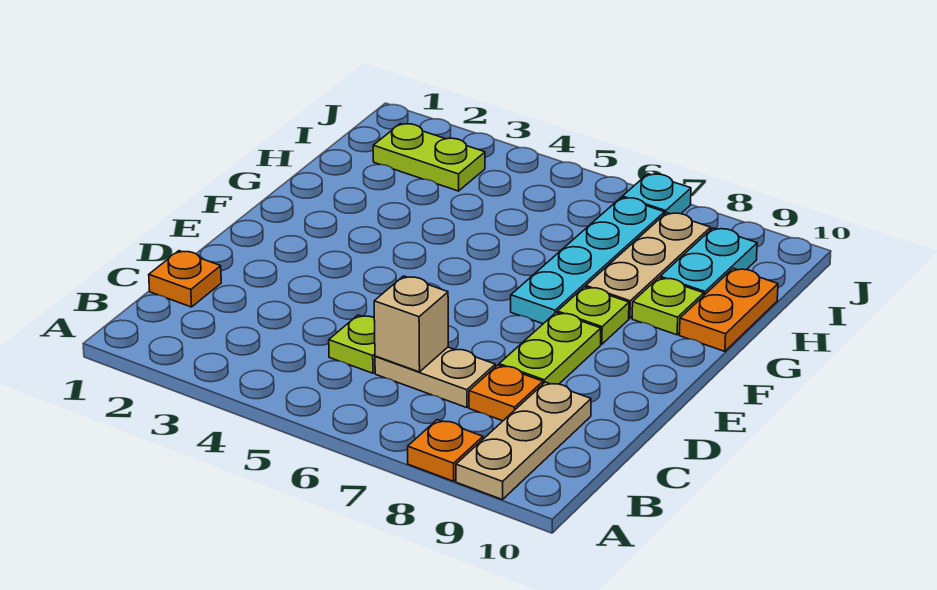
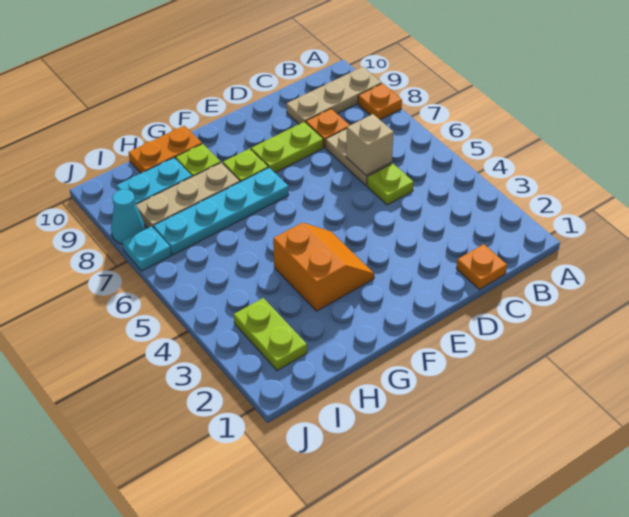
none -> orange 2x2 slope [273,222,374,311]
none -> cyan 1x1 cone [111,189,145,244]

